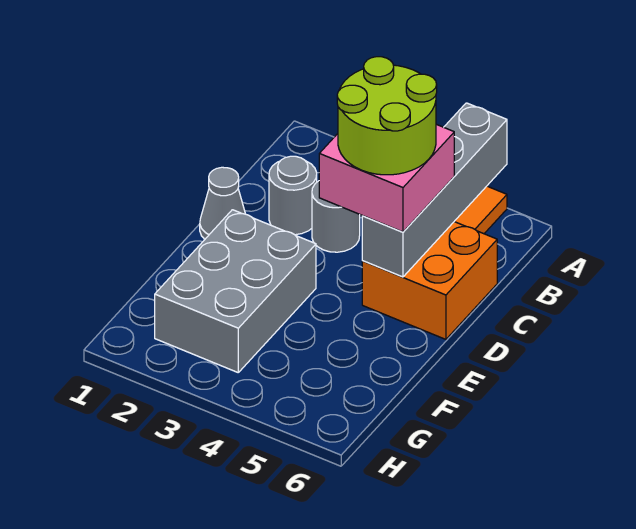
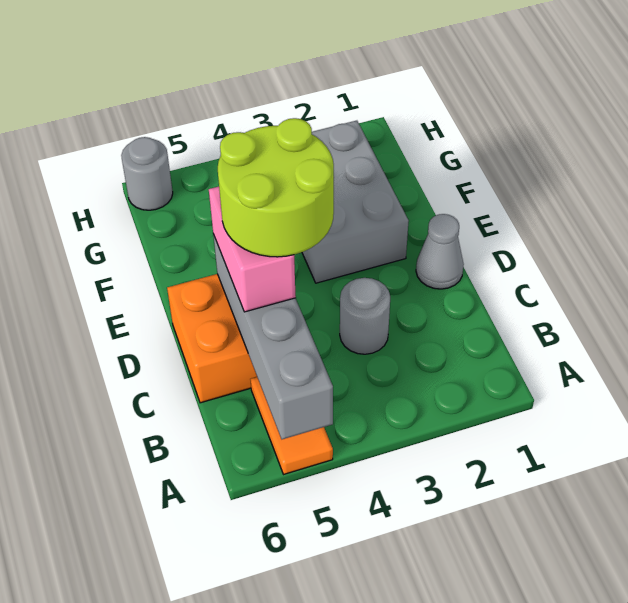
grey 1x1 round brick [269,156,317,235] -> grey 1x1 round brick moved to [121,137,173,210]
pink 2x2 brick [319,124,454,232] -> pink 1x2 brick [209,187,296,312]

